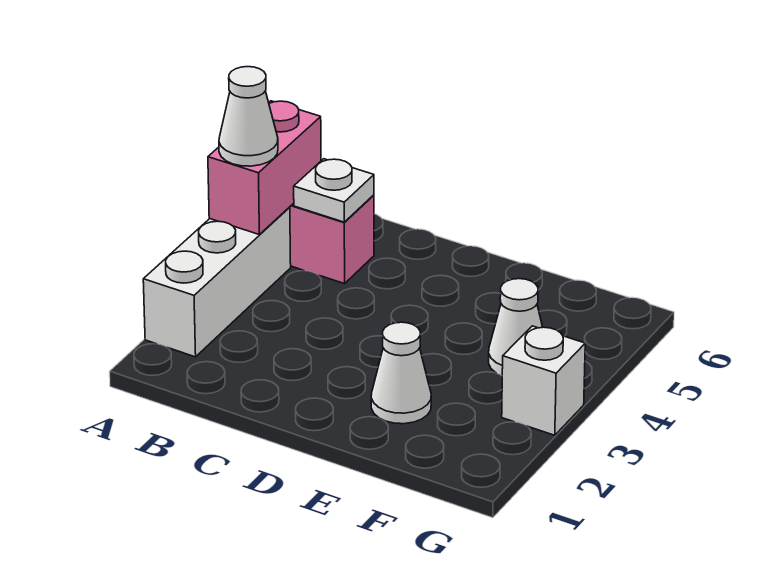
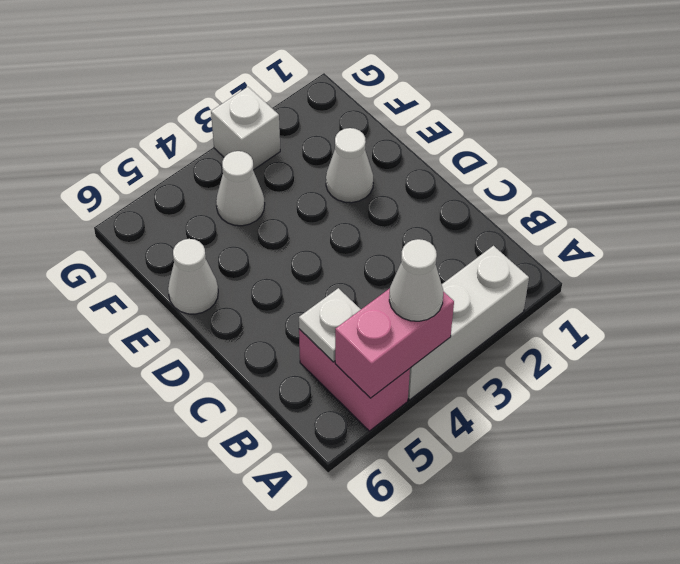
none -> white 1x1 cone [168,239,218,314]

